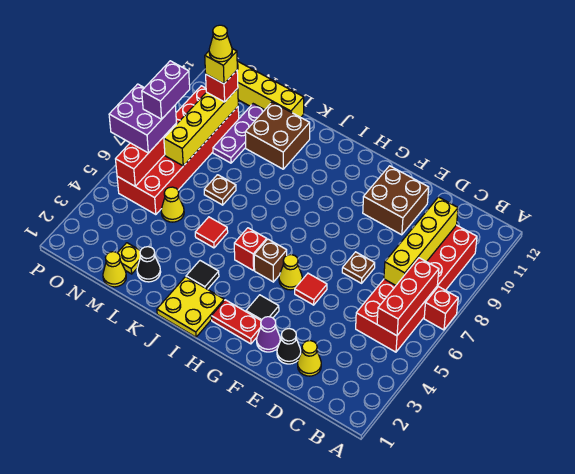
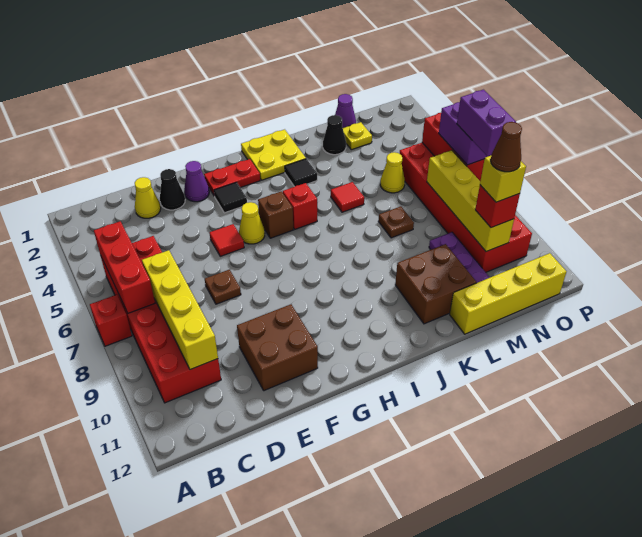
yellow 1x1 cone [103,252,126,287] -> purple 1x1 cone [335,94,356,128]
yellow 1x1 cone [209,25,232,62] -> brown 1x1 cone [491,122,522,172]

